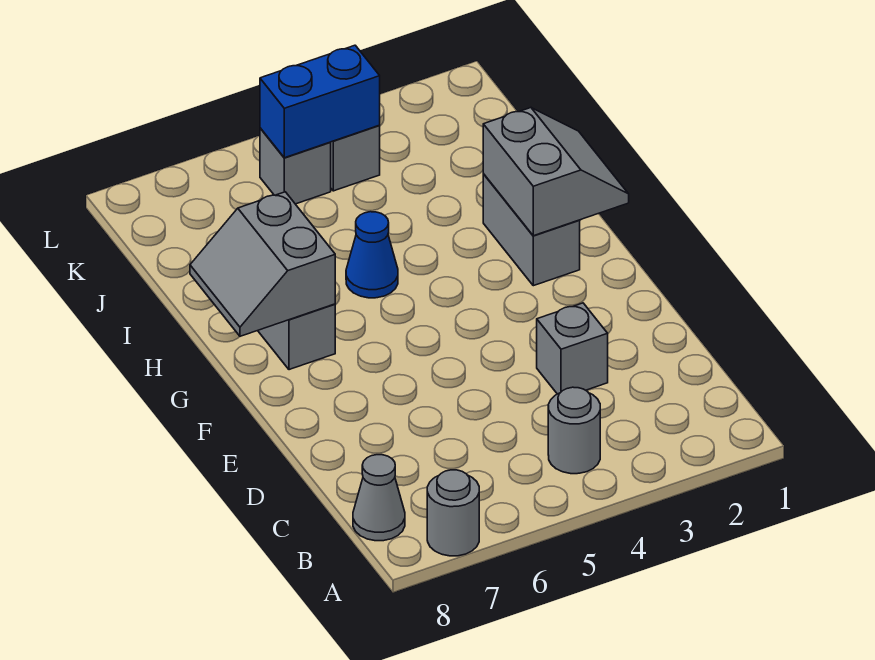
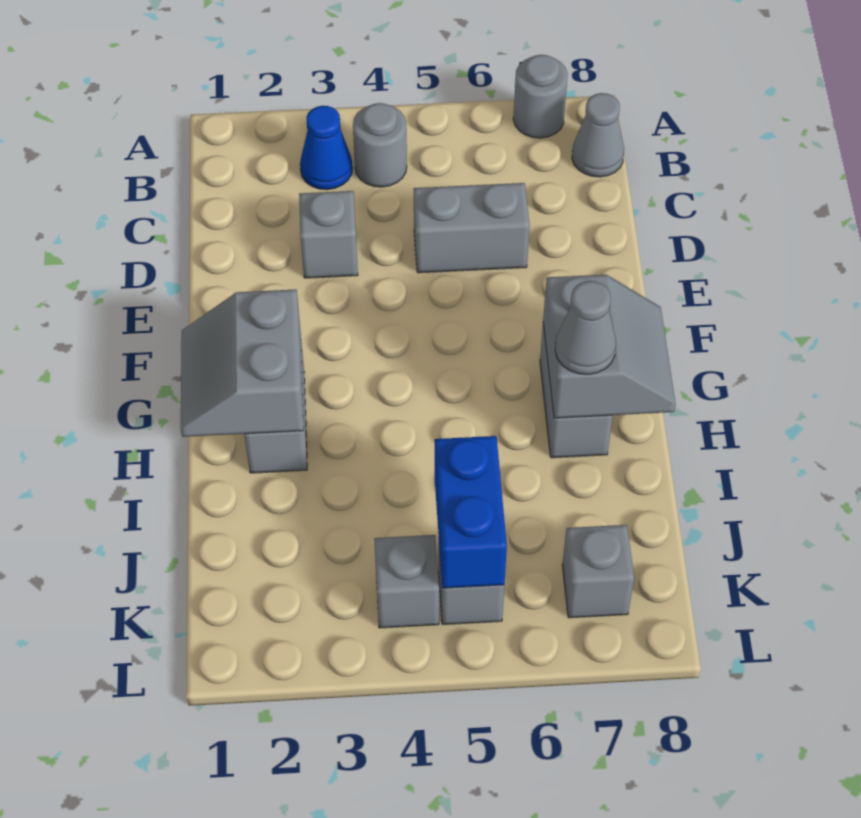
none -> grey 1x2 brick [414,183,530,273]
blue 1x1 cone [346,212,398,298] -> blue 1x1 cone moved to [300,106,352,190]
none -> grey 1x1 cone [555,281,616,374]
blue 1x2 brick [260,45,380,158] -> blue 1x2 brick turned to [435,436,507,588]
none -> grey 1x1 brick [562,525,634,618]

